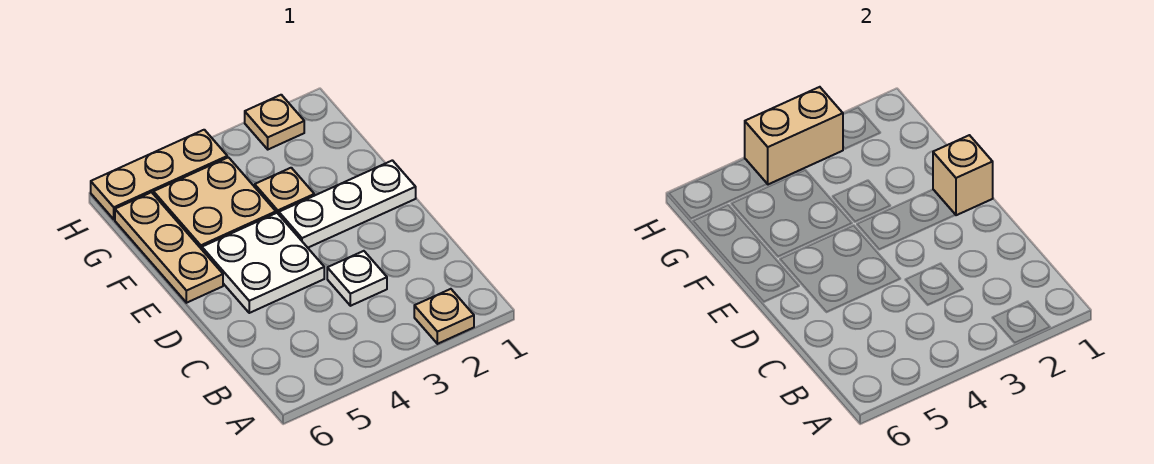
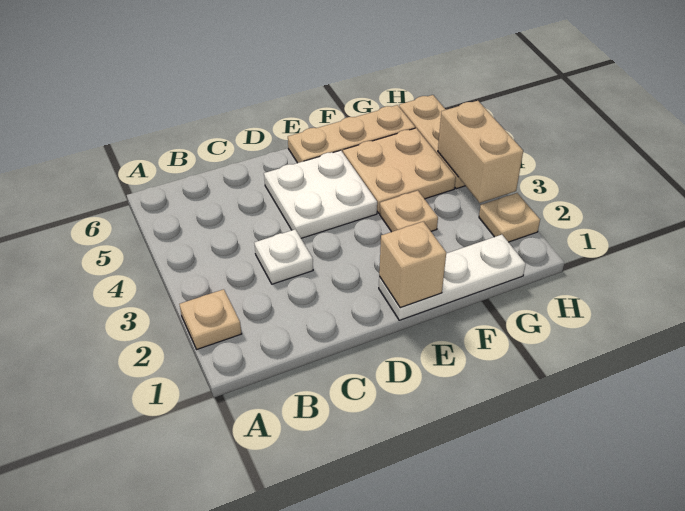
white 1x3 plate [279,160,416,248] -> white 1x3 plate turned to [379,235,526,320]

